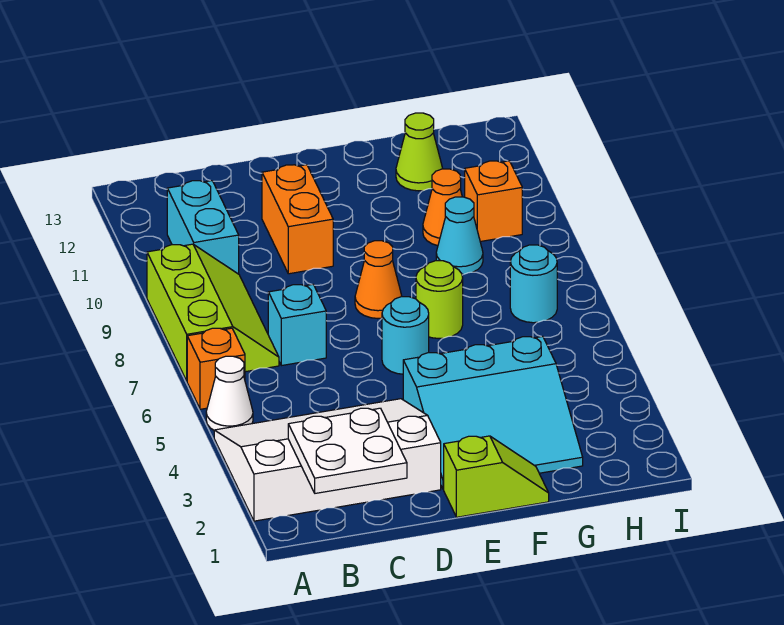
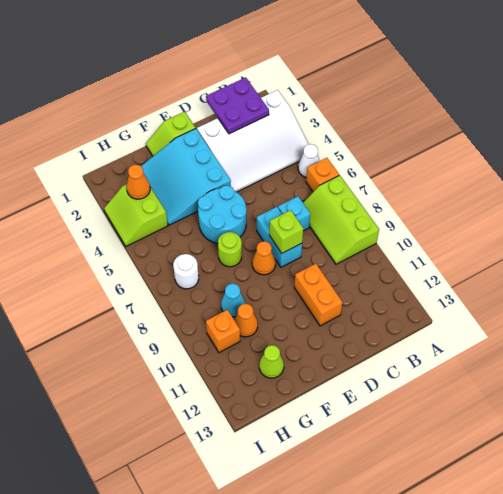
white 2x2 plate [288,408,407,493] -> purple 2x2 plate [206,77,269,134]
cyan 1x2 brick [167,181,239,274] -> cyan 1x2 brick moved to [257,207,302,267]
none -> lime 1x1 brick [269,210,303,253]
cyan 3x3 slope [403,336,583,489] -> cyan 3x3 slope turned to [141,129,231,225]
cyan 1x1 round brick [382,297,429,374] -> cyan 2x2 round brick [198,185,246,244]
none -> lime 2x2 slope [104,184,168,246]
none -> orange 1x1 cone [127,165,150,199]
cyan 1x1 round brick [510,245,557,323] -> white 1x1 round brick [173,254,199,289]

